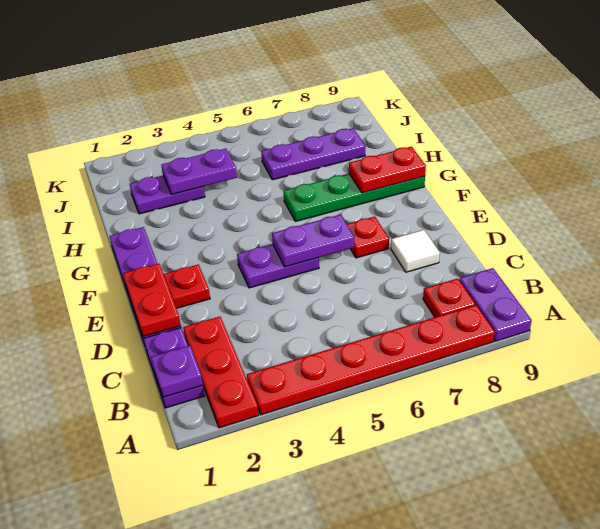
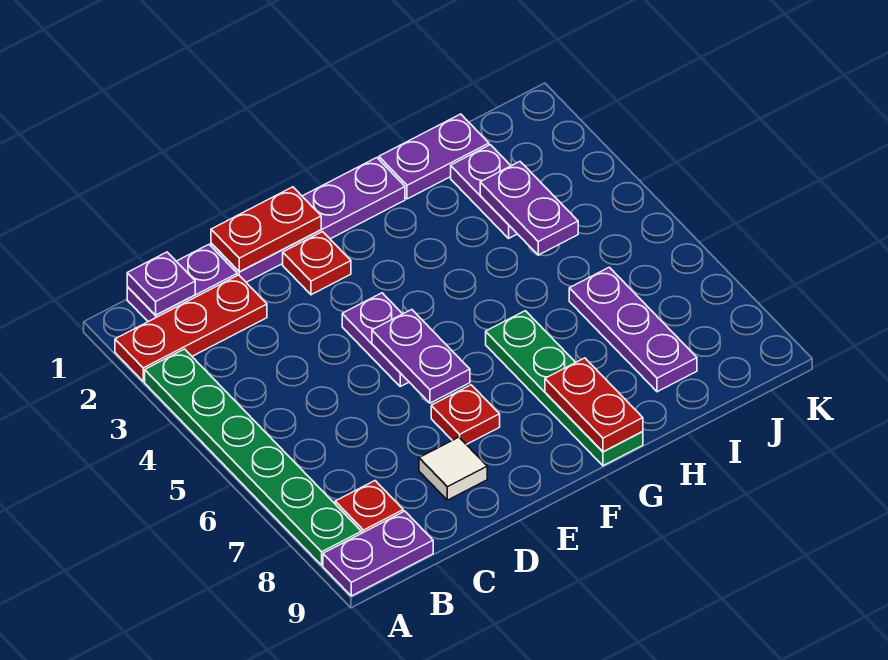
red 1x6 plate [247,305,495,415] -> green 1x6 plate [145,349,362,565]
none -> purple 1x2 plate [379,114,489,199]

